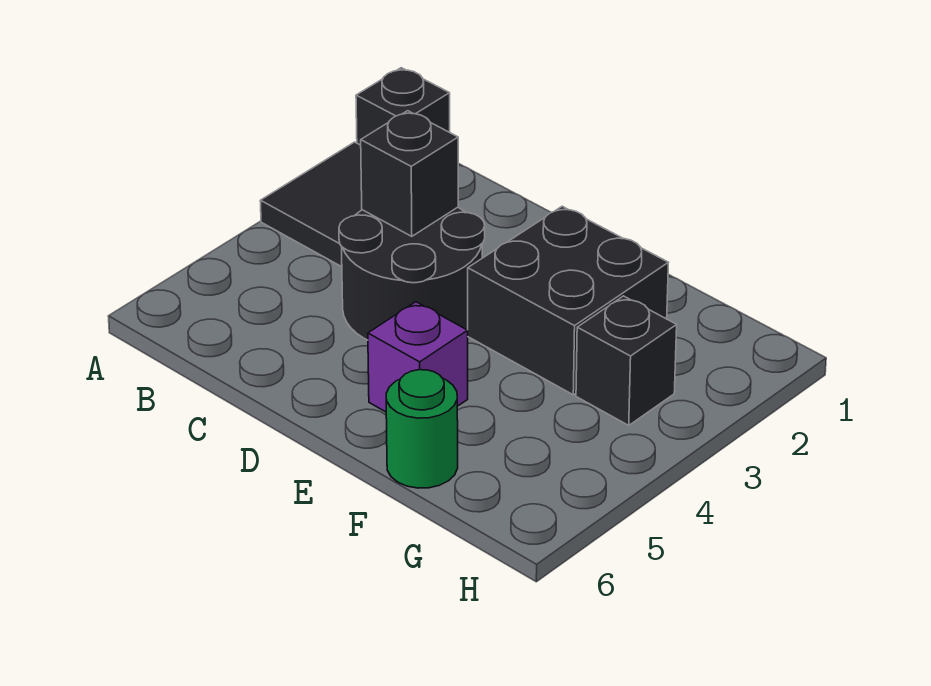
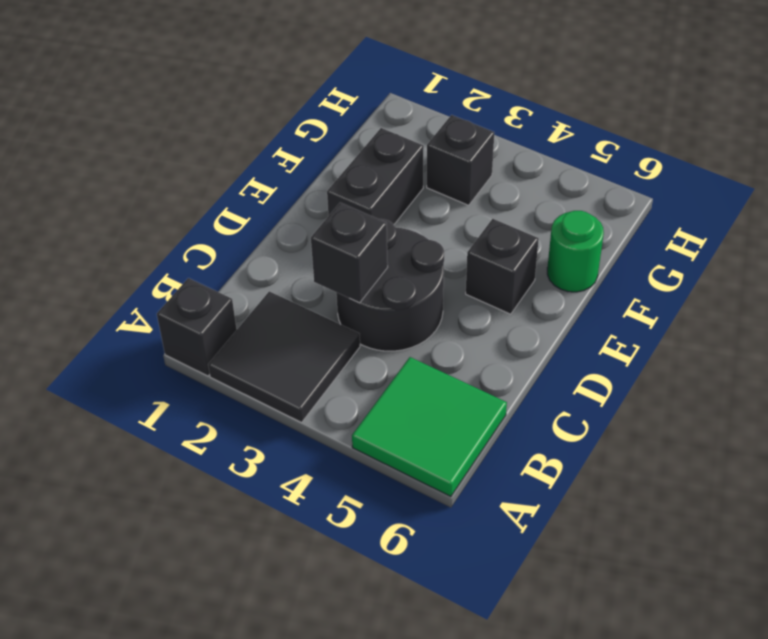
none -> green 2x2 tile [352,357,507,497]
black 2x2 brick [468,206,668,395] -> black 1x2 brick [327,128,424,224]
purple 1x1 brick [368,302,468,412] -> black 1x1 brick [466,219,539,314]

